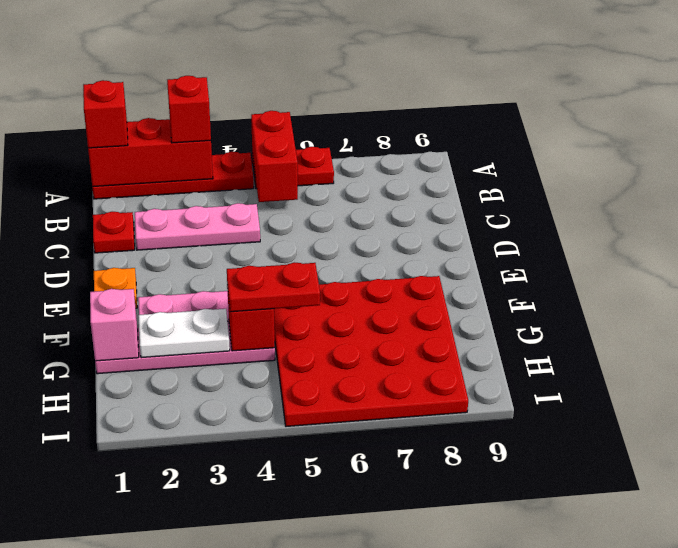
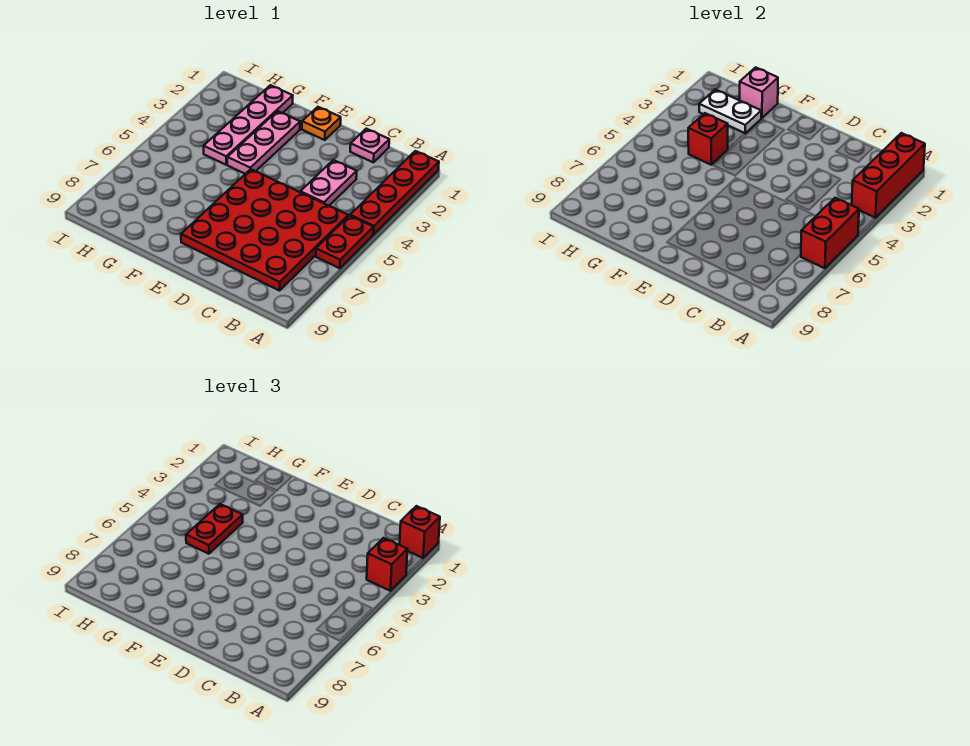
red 1x2 brick [251,111,298,202] -> red 1x2 brick turned to [801,198,859,268]
red 1x1 plate [93,212,135,253] -> pink 1x1 plate [350,129,389,162]
pink 1x3 plate [135,203,260,250] -> pink 1x2 plate [300,160,357,206]
red 4x4 plate [274,276,468,426] -> red 4x4 plate moved to [181,169,348,291]
white 1x2 plate [138,309,230,358] -> white 1x2 plate turned to [699,89,761,133]

